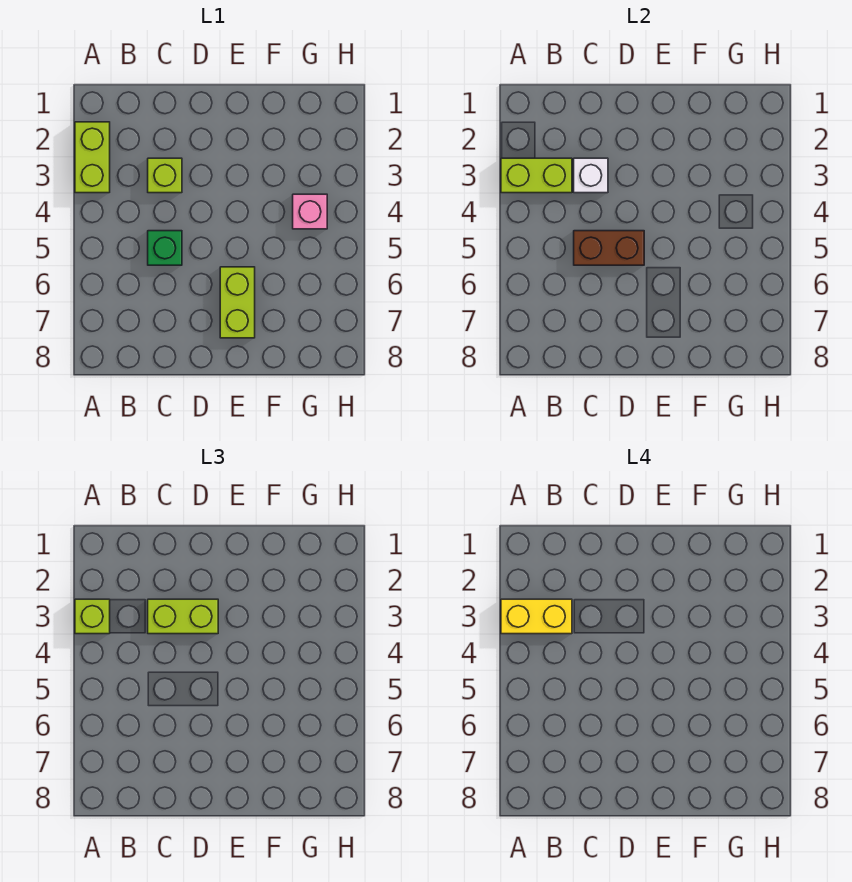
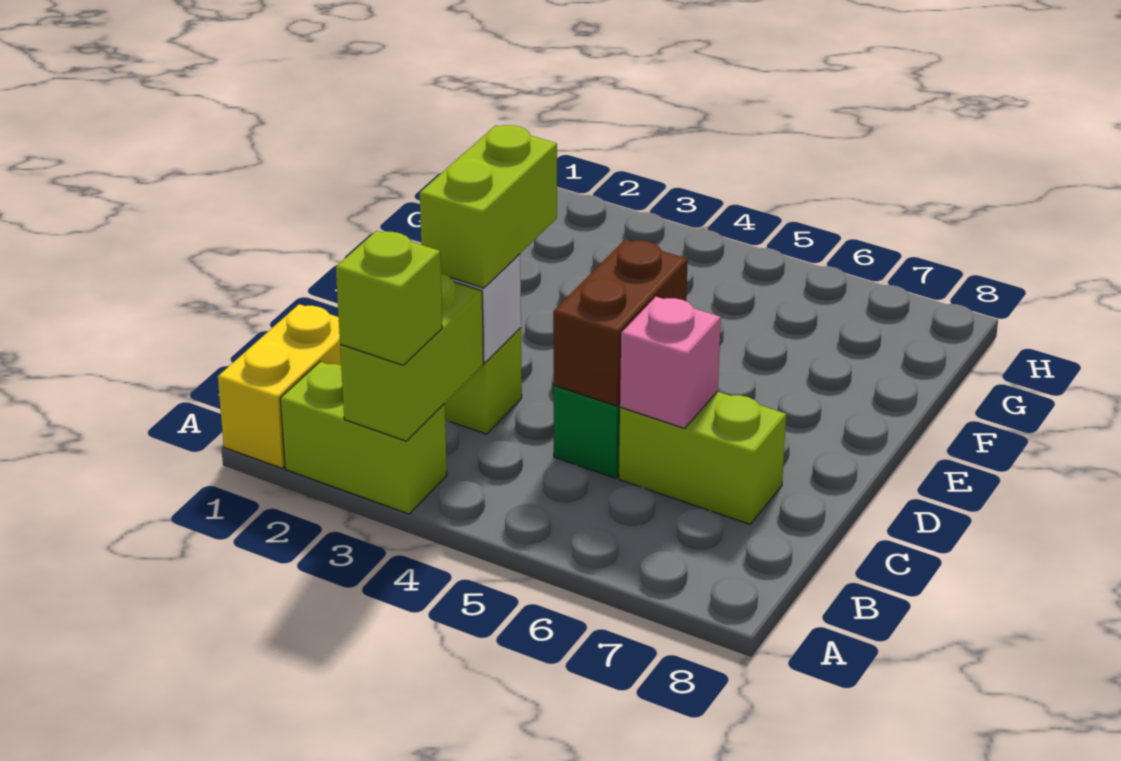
yellow 1x2 brick [501,599,572,634] -> yellow 1x2 brick moved to [218,304,341,468]
lime 1x2 brick [220,267,255,338] -> lime 1x2 brick moved to [619,391,786,524]
pink 1x1 brick [293,194,327,229] -> pink 1x1 brick moved to [620,297,721,428]

